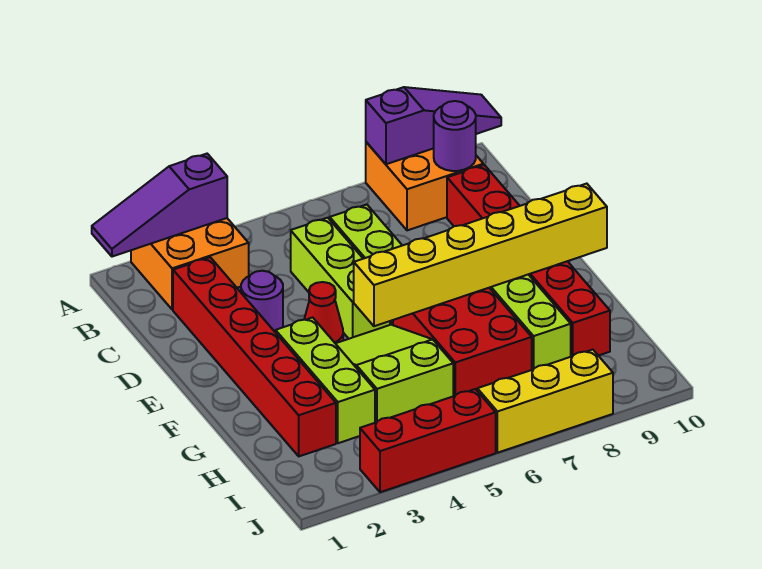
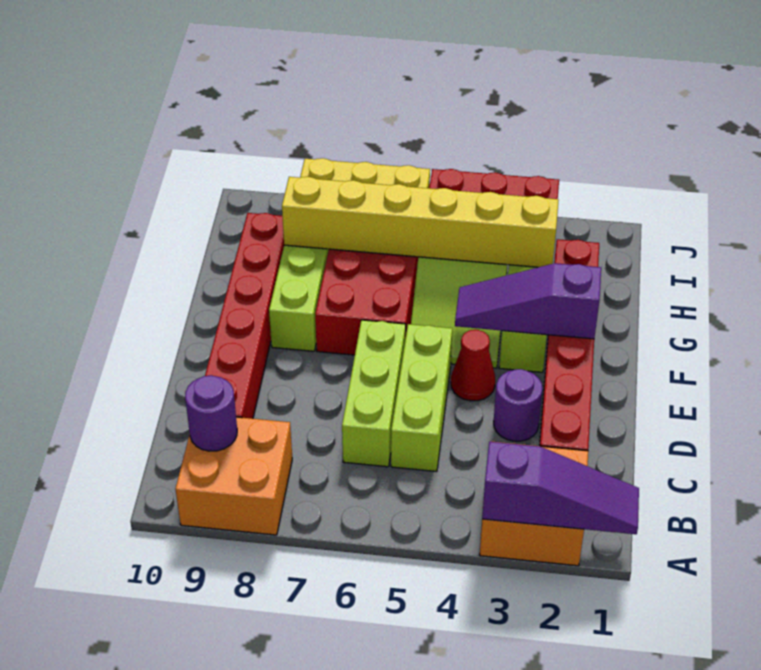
purple 1x3 slope [366,87,501,164] -> purple 1x3 slope moved to [455,263,601,339]
yellow 1x6 brick [354,184,607,326] -> yellow 1x6 brick moved to [282,177,559,267]

